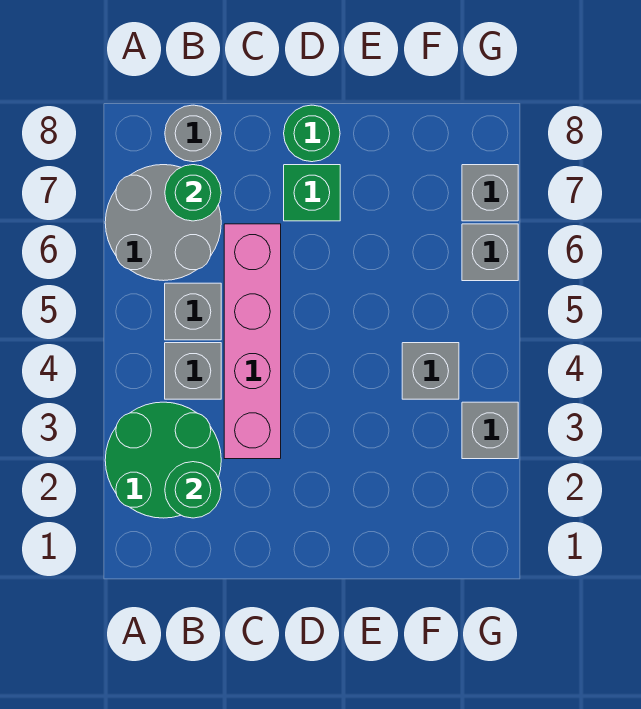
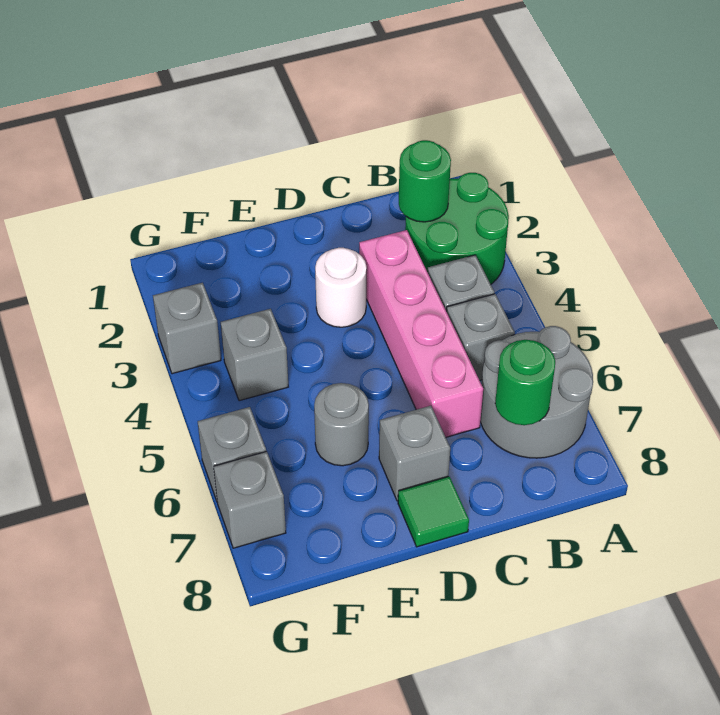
grey 1x1 round brick [165,105,221,162] -> grey 1x1 round brick moved to [314,383,369,466]
none -> white 1x1 round brick [315,248,367,327]
green 1x1 brick [284,165,340,221] -> grey 1x1 brick [379,406,450,501]
green 1x1 round brick [284,105,340,162] -> green 1x1 tile [398,476,469,547]

